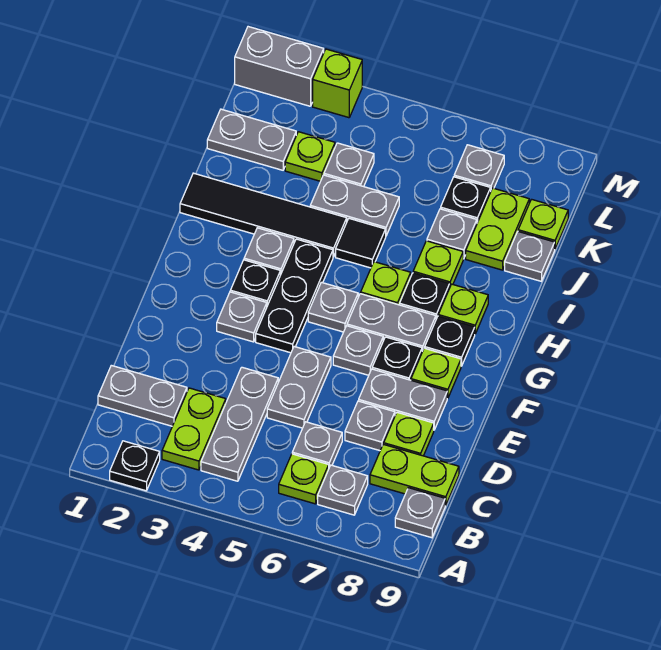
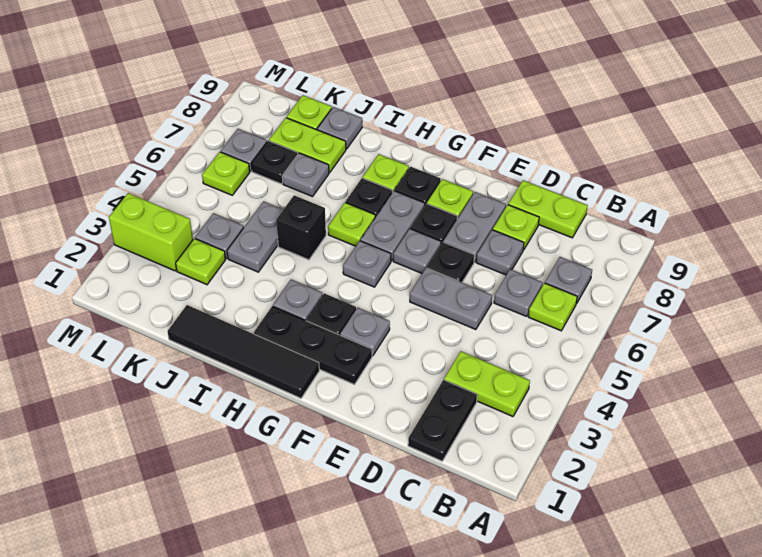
black 1x1 plate [110,441,160,491] -> black 1x1 plate moved to [427,242,474,282]
grey 1x3 plate [201,367,278,481] -> none
grey 1x1 plate [395,488,445,538] -> none
grey 1x2 plate [98,365,187,426] -> black 1x2 plate [408,380,477,461]
lime 1x2 plate [370,444,459,506] -> lime 1x2 plate turned to [508,180,588,238]
black 1x3 plate [256,239,333,353] -> black 1x3 plate moved to [254,306,372,385]
black 1x4 tile [180,173,347,257] -> black 1x4 tile turned to [168,305,319,398]
black 1x1 tile [336,219,386,268] -> black 1x1 brick [276,195,326,260]
lime 1x1 plate [413,241,463,286] -> lime 1x1 plate moved to [202,152,250,195]
grey 1x2 plate [207,109,296,170] -> none
grey 1x2 brick [235,27,324,106] -> none
lime 1x1 brick [313,49,362,118] -> lime 1x2 brick [109,193,193,271]

